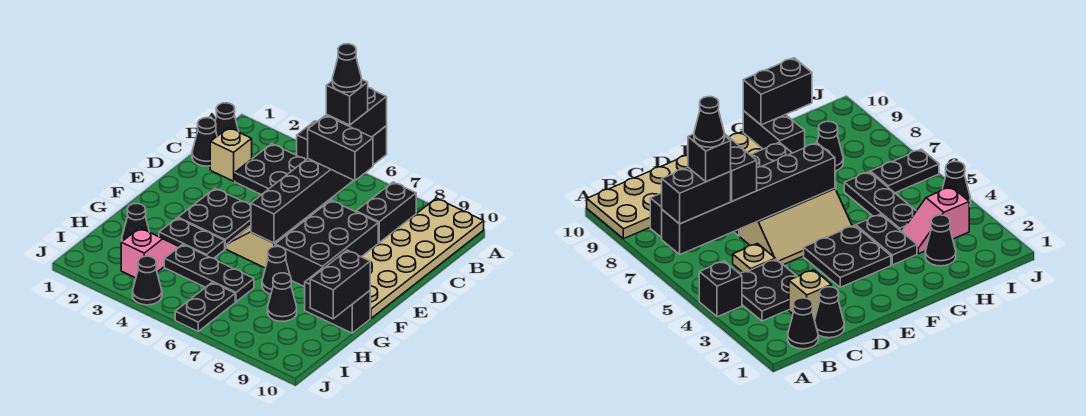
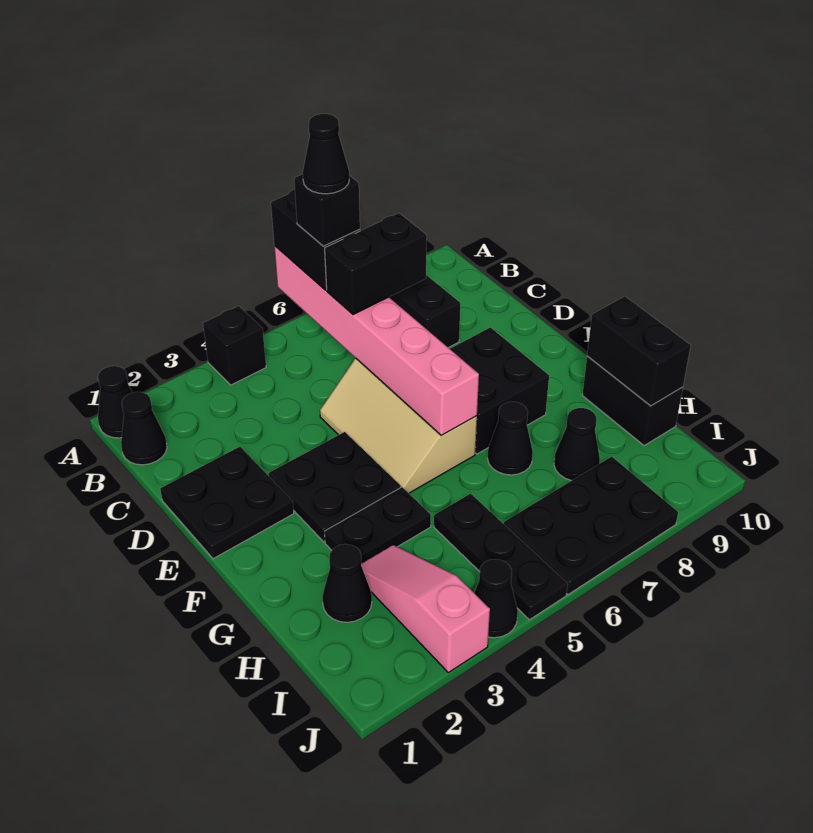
black 1x6 brick [251,126,387,243] -> pink 1x6 brick [274,246,479,435]
tan 2x6 plate [362,198,484,318] -> none
black 2x2 plate [235,144,306,195] -> black 2x2 plate moved to [160,447,294,559]
black 1x1 cone [192,118,217,166] -> black 1x1 cone moved to [98,366,132,438]
tan 1x1 brick [210,128,252,181] -> none
tan 1x1 plate [733,243,775,272] -> none
black 2x3 brick [275,200,378,287] -> black 2x2 brick [450,327,549,454]
black 1x2 brick [305,268,370,333] -> black 1x2 brick turned to [582,356,683,446]
pink 1x2 slope [121,228,179,278] -> pink 1x3 slope [361,545,490,673]
black 1x3 plate [164,244,254,302] -> black 1x3 plate turned to [434,494,568,620]
black 1x2 plate [175,282,235,331] -> black 2x3 plate [504,457,678,595]

